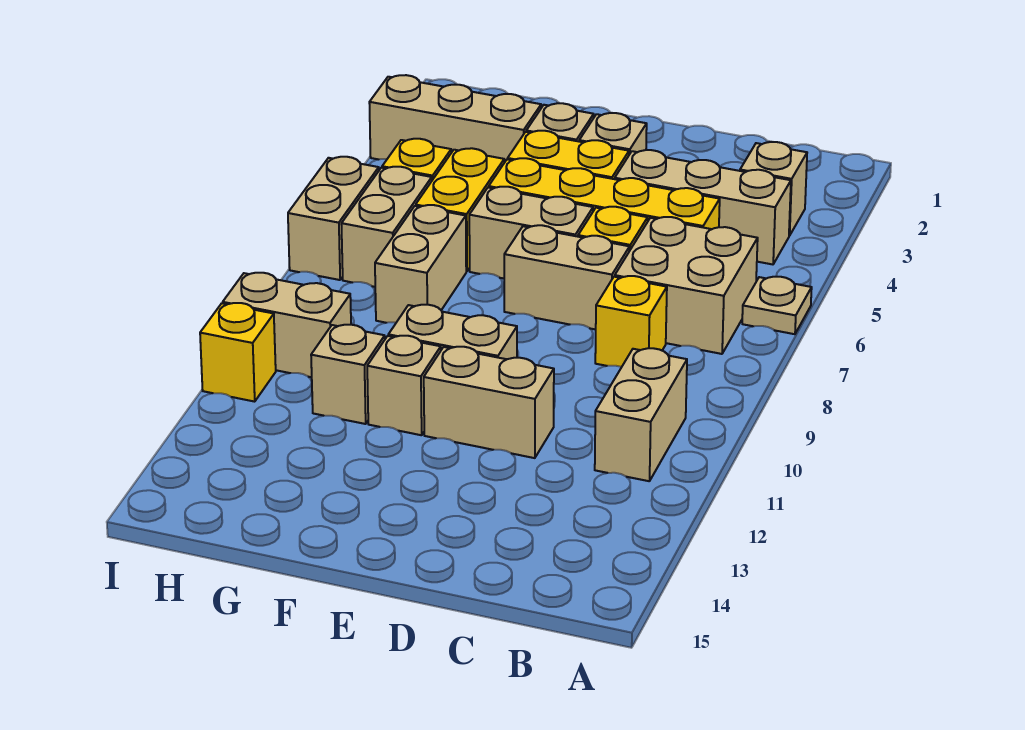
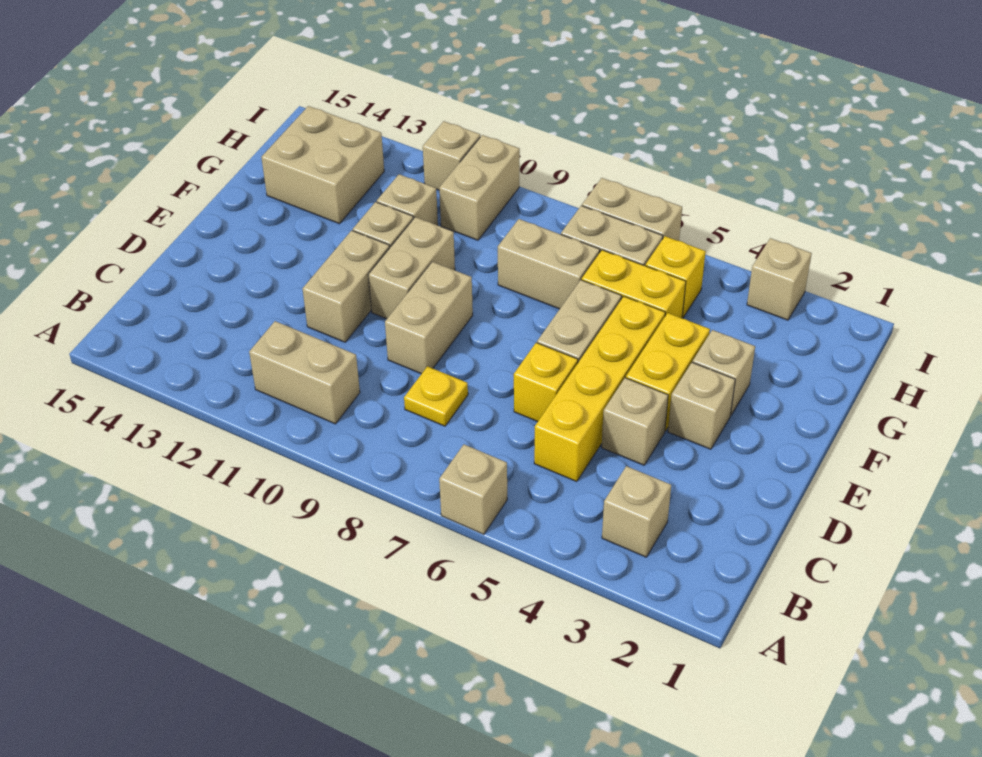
tan 1x1 plate [742,276,812,334] -> tan 1x1 brick [439,444,507,534]
tan 1x3 brick [615,150,791,264] -> tan 1x1 brick [602,378,668,465]
tan 2x2 brick [615,217,758,354] -> tan 2x2 brick moved to [261,106,384,224]
yellow 1x1 brick [595,276,667,367] -> yellow 1x1 plate [404,366,468,426]
tan 1x2 brick [504,225,630,330] -> tan 1x2 brick moved to [385,262,473,374]
tan 1x3 brick [369,75,541,163] -> tan 1x1 brick [747,238,812,320]
yellow 1x1 brick [200,303,276,402] -> tan 1x1 brick [423,121,480,190]

